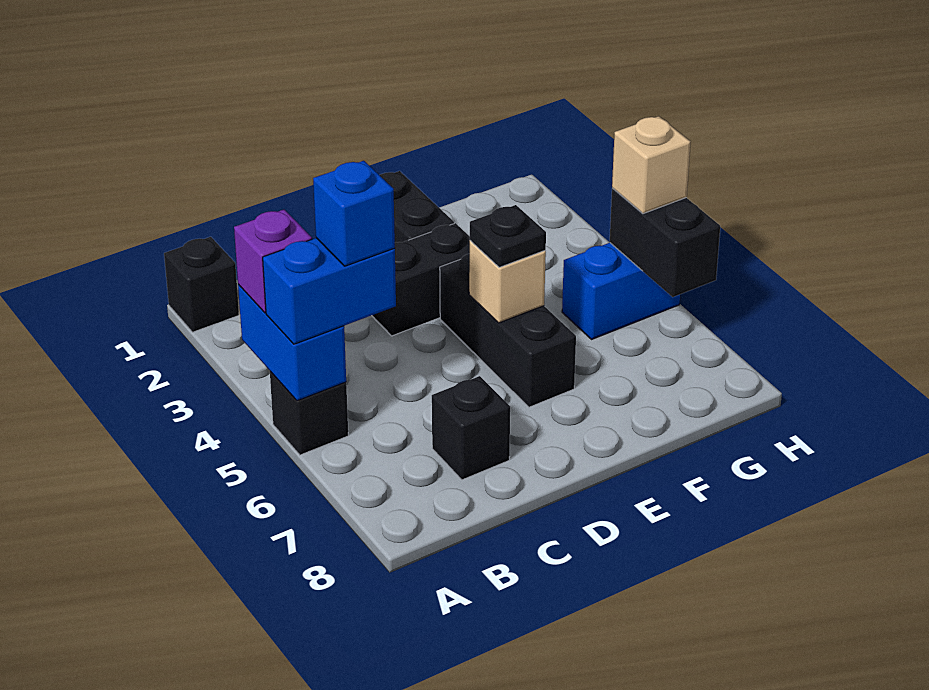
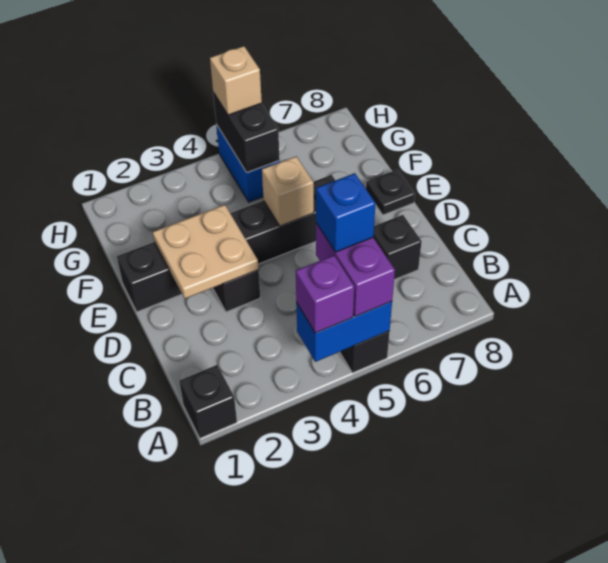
blue 1x2 brick [263,238,396,344] -> purple 1x2 brick [316,223,395,317]
none -> tan 2x2 plate [153,205,259,299]
black 1x1 plate [470,205,546,267] -> black 1x1 plate moved to [366,170,415,215]
black 1x2 brick [610,188,720,297] -> black 1x2 brick turned to [213,93,280,173]

